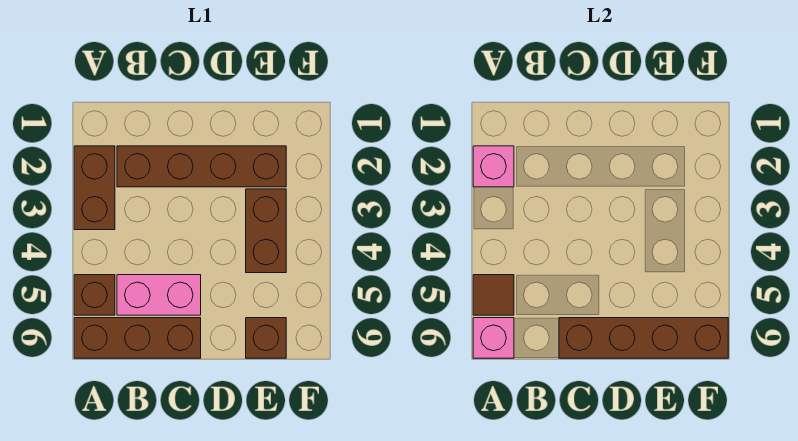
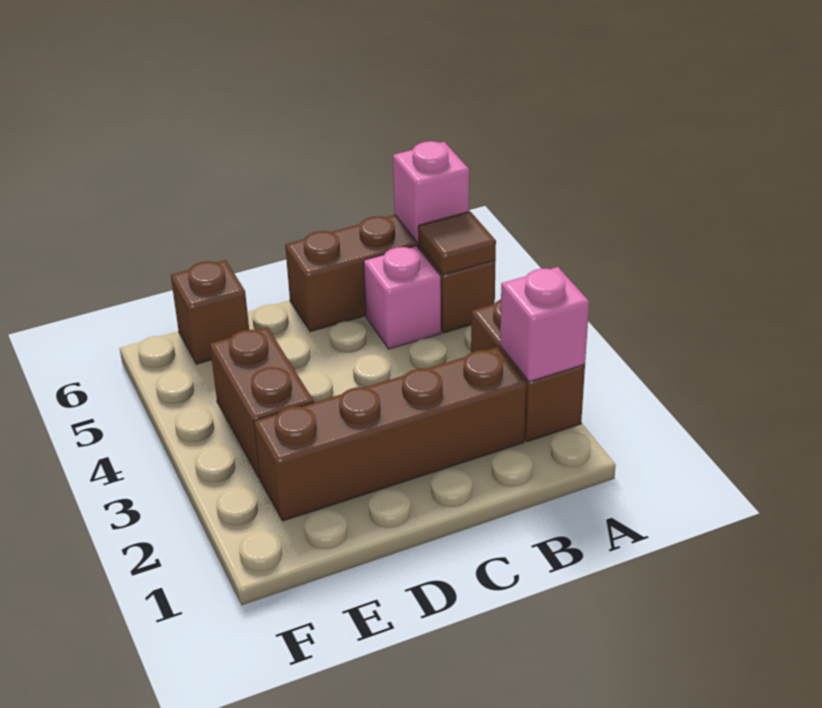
pink 1x2 brick [117,275,201,315] -> pink 1x1 brick [364,246,441,349]
brown 1x4 brick [559,318,728,358] -> none

